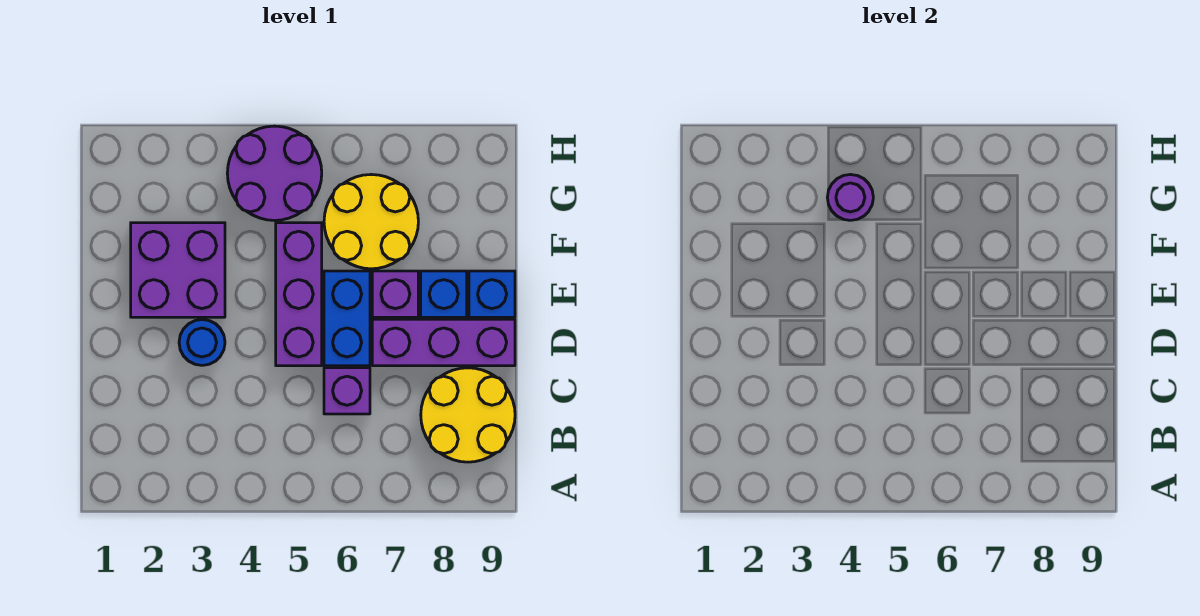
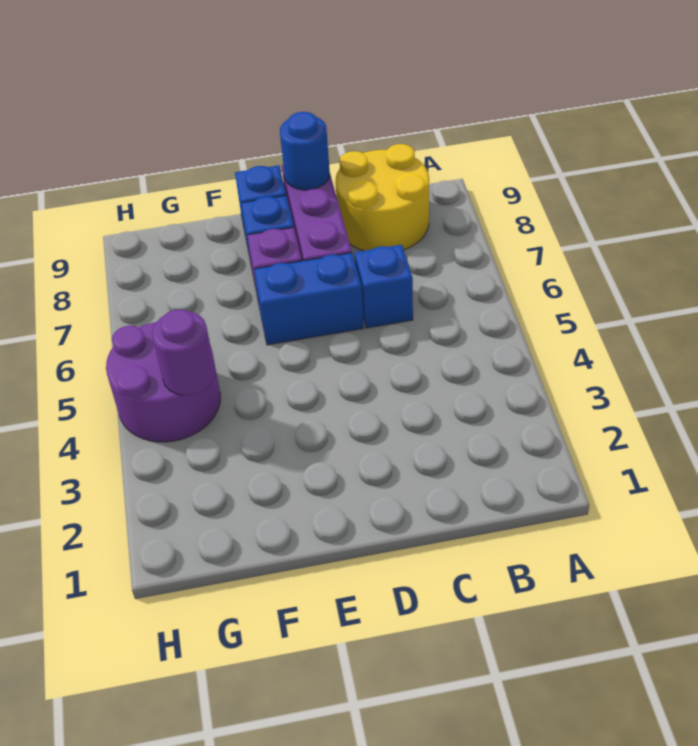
purple 1x1 brick [324,368,370,414] -> blue 1x1 brick [355,245,413,328]
blue 1x1 round brick [179,320,225,365] -> blue 1x1 round brick moved to [280,112,330,190]
purple 1x3 brick [276,223,322,366] -> none
purple 2x2 brick [131,223,225,317] -> none
yellow 2x2 round brick [324,174,418,269] -> none

